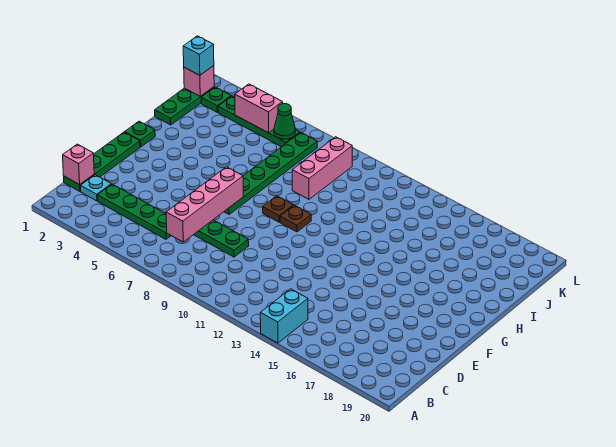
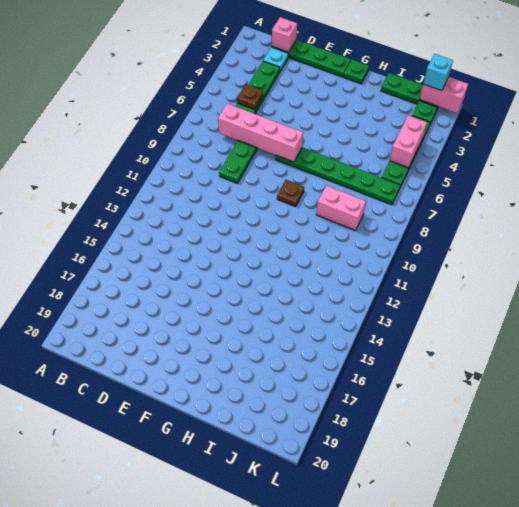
cyan 1x2 brick [260,289,308,343] -> none
brown 1x1 plate [280,205,311,232] -> brown 1x1 plate moved to [237,84,263,110]
pink 1x3 brick [292,137,352,199] -> pink 1x2 brick [316,185,366,231]
pink 1x1 brick [184,66,214,96] -> pink 1x2 brick [420,77,468,113]
green 1x1 cone [274,104,295,139] -> none

